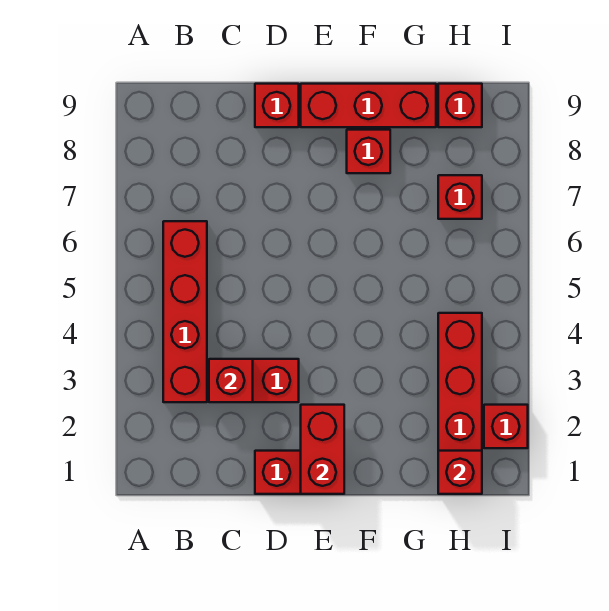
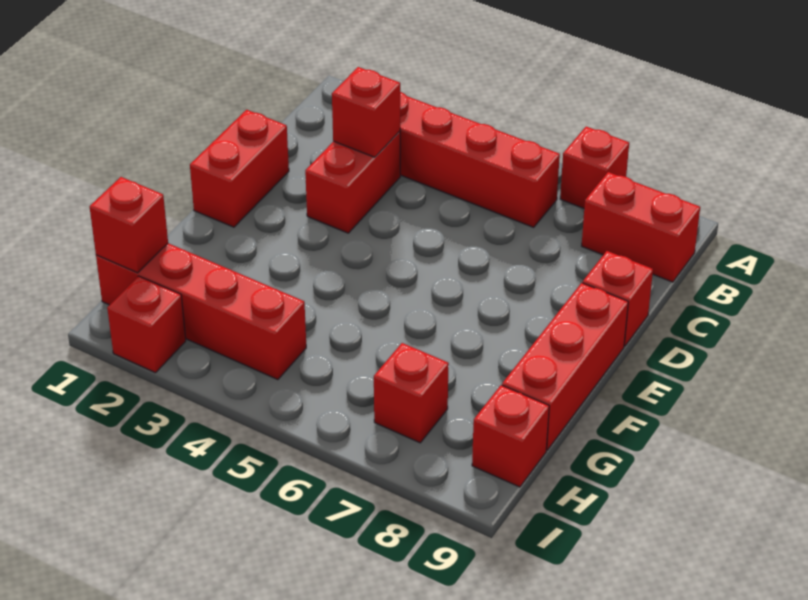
red 1x2 brick [301,405,344,494] -> red 1x2 brick moved to [582,172,700,282]
red 1x1 brick [347,130,390,173] -> red 1x1 brick moved to [560,127,629,208]

